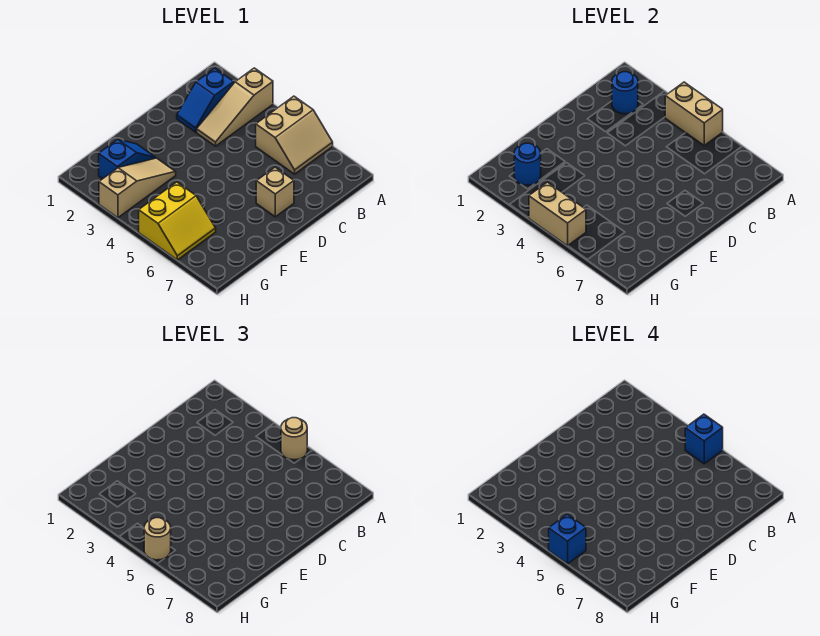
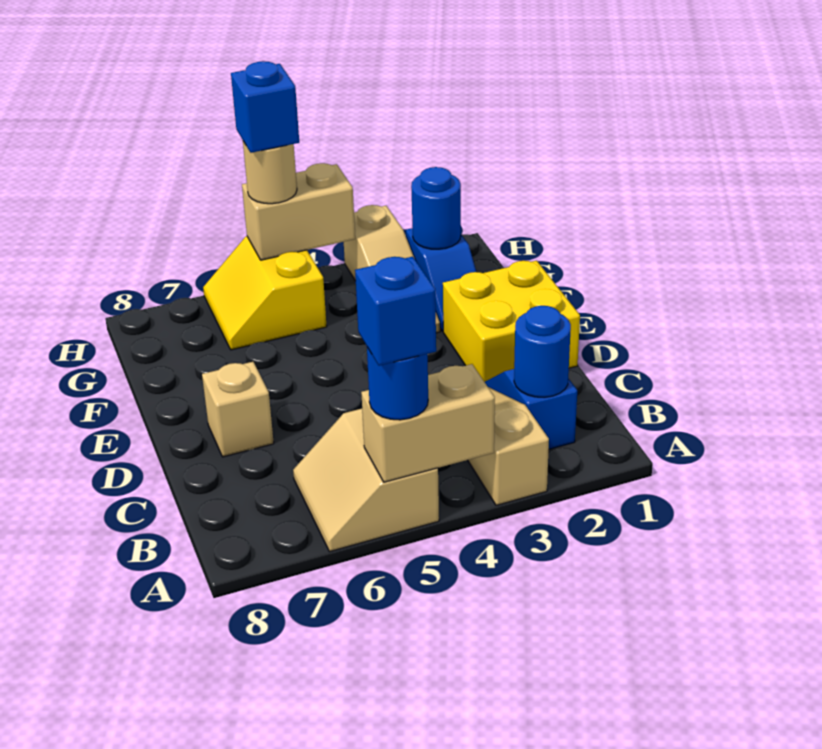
tan 1x1 round brick [281,418,307,460] -> blue 1x1 round brick [367,347,428,420]
none -> yellow 2x2 brick [443,261,580,382]

